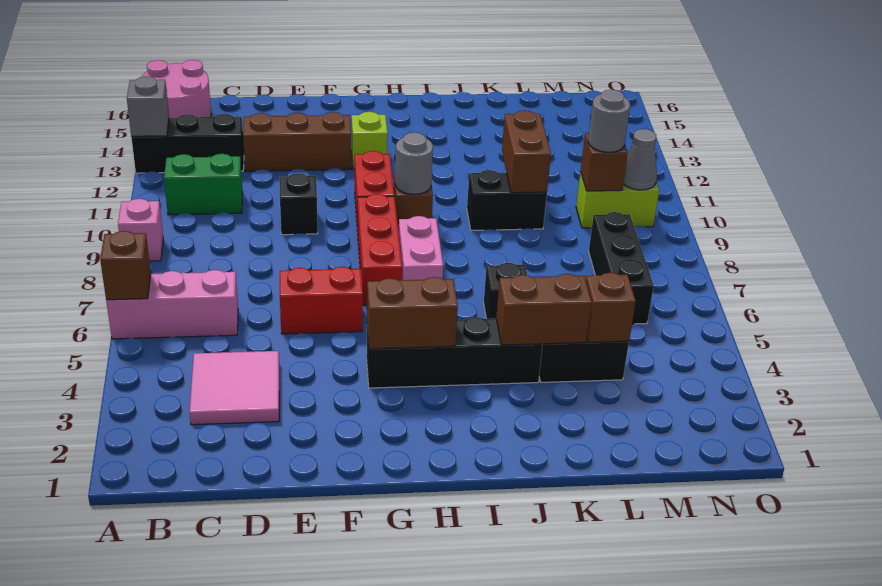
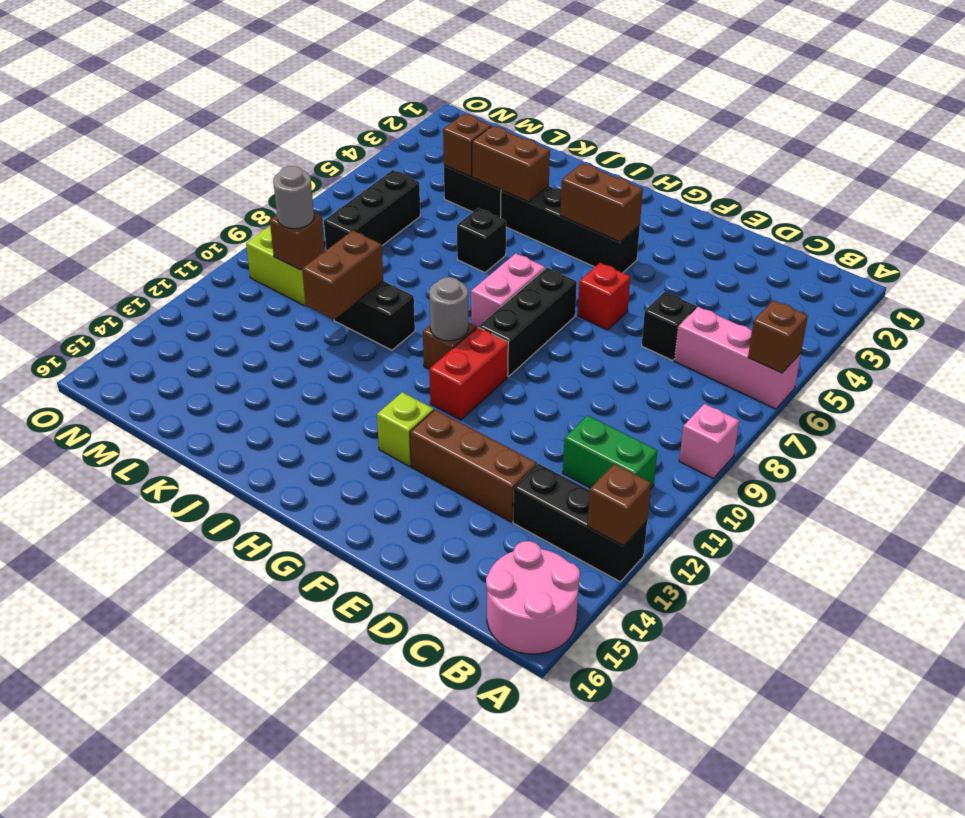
grey 1x1 brick [127,76,169,136] -> brown 1x1 brick [587,464,651,546]
pink 2x2 tile [189,351,279,425] -> none
red 1x2 brick [280,267,363,334] -> red 1x1 brick [578,263,630,330]
black 1x1 brick [280,173,318,235] -> black 1x1 brick moved to [642,292,697,361]
red 1x3 brick [358,194,402,305] -> black 1x3 brick [479,268,577,376]
grey 1x1 cone [623,129,657,190] -> none

